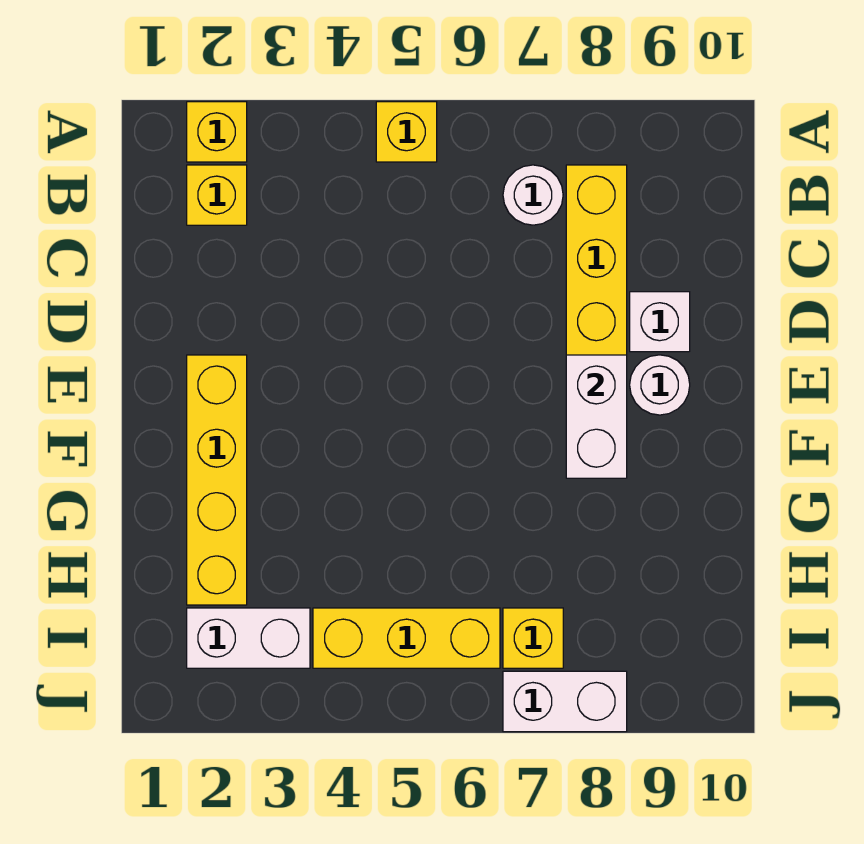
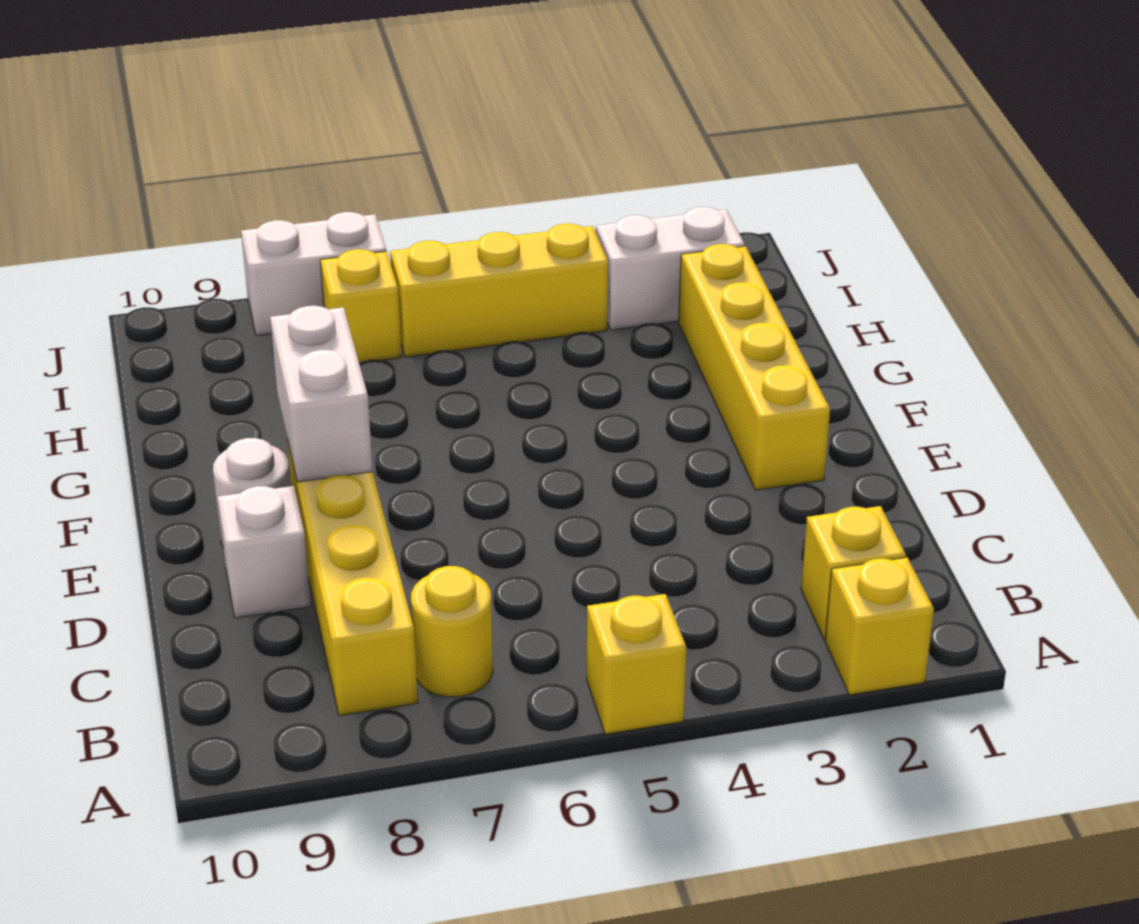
white 1x1 round brick [503,165,563,225] -> yellow 1x1 round brick [411,566,493,697]

